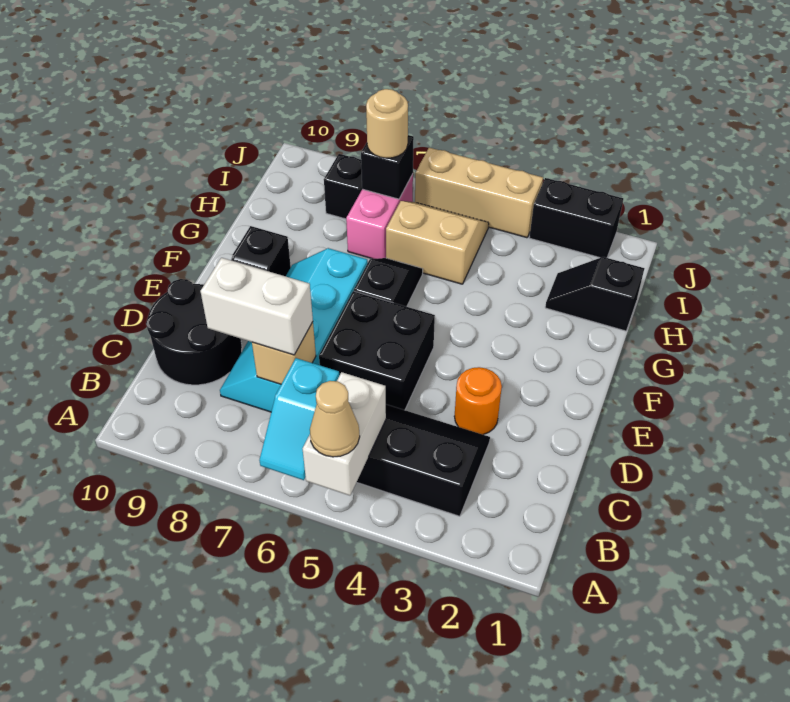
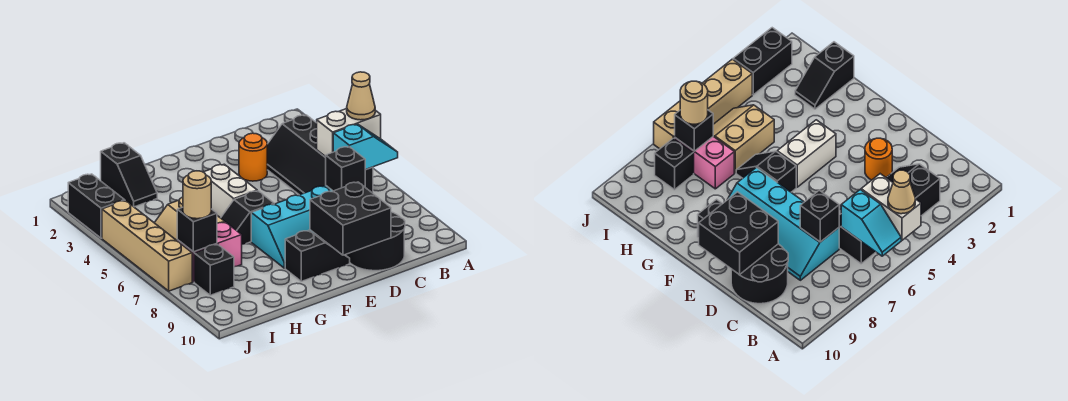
tan 1x1 brick [252,322,316,384] -> black 1x1 brick [326,147,365,191]
white 1x2 brick [200,258,313,355] -> white 1x2 brick moved to [204,164,257,218]
black 2x2 brick [319,291,435,410] -> black 2x2 brick moved to [310,182,391,255]
tan 1x3 brick [415,148,543,238] -> tan 1x4 brick [102,200,192,291]

